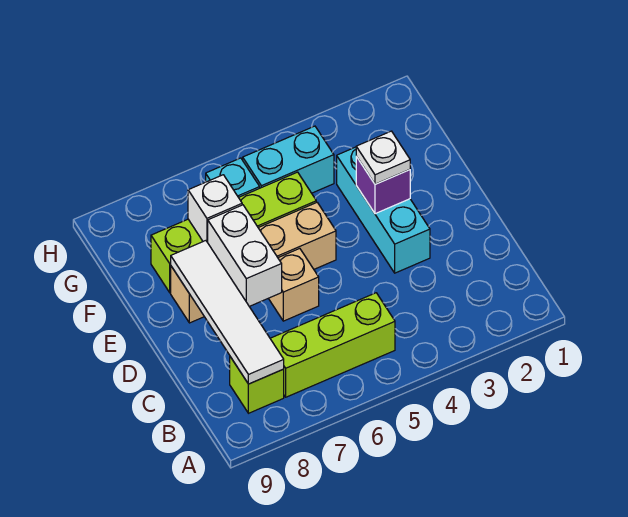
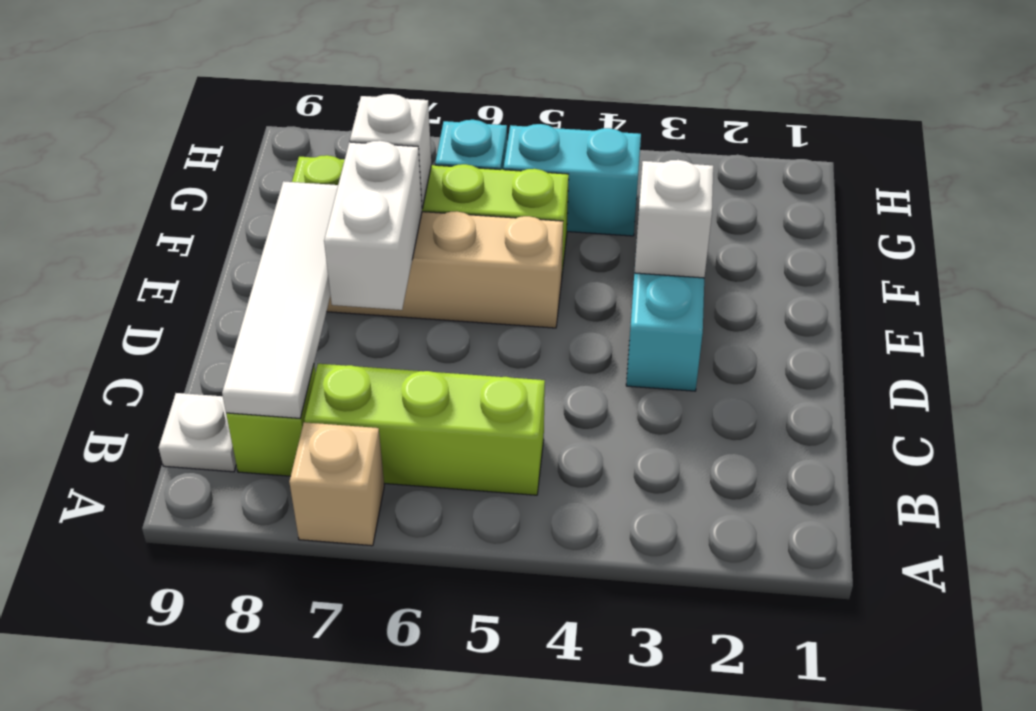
tan 1x1 brick [268,248,319,321] -> tan 1x1 brick moved to [289,422,384,546]
purple 1x1 brick [356,157,410,214] -> white 1x1 brick [634,160,713,278]
white 1x1 plate [356,131,410,184] -> white 1x1 plate moved to [159,393,236,472]

